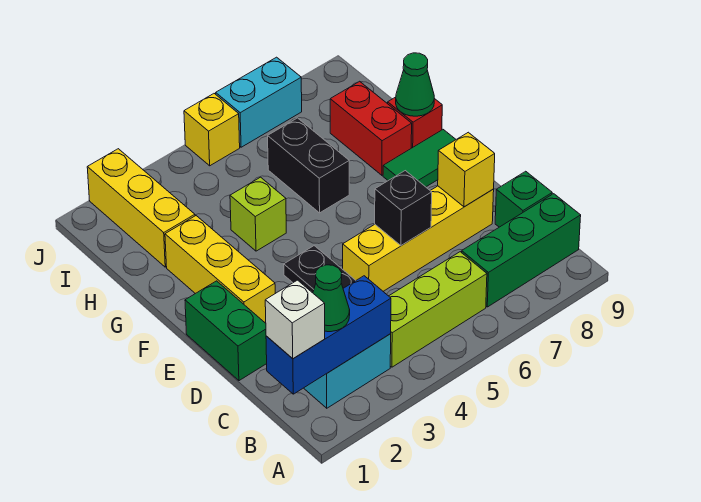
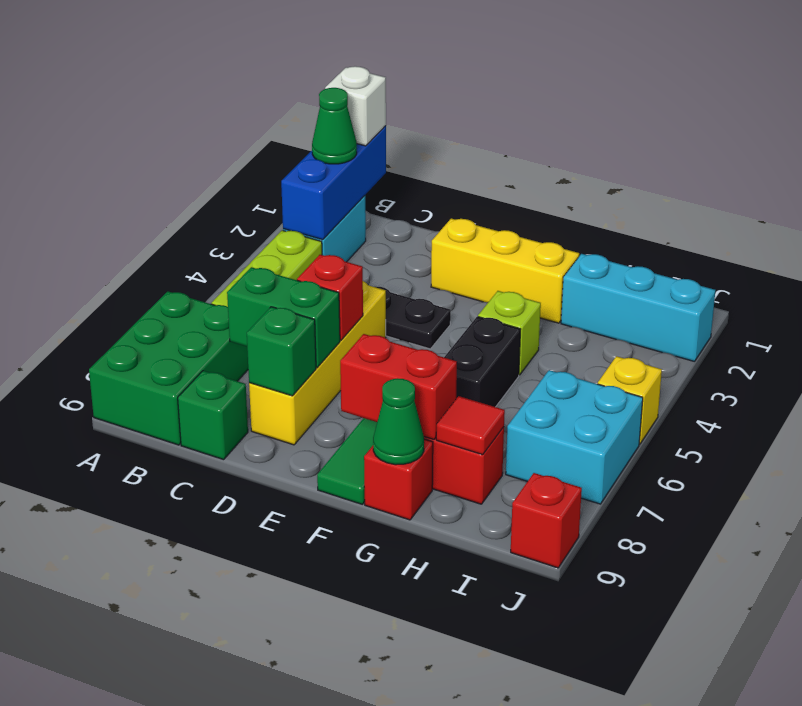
green 1x3 brick [462,194,581,307] -> green 2x3 brick [89,291,248,445]
green 1x2 brick [185,281,267,381] -> green 1x2 brick moved to [227,267,340,368]
black 1x1 brick [375,171,432,246] -> red 1x1 brick [297,255,363,340]
yellow 1x1 brick [438,132,495,207] -> green 1x1 brick [247,307,316,396]
none -> red 1x2 brick [340,334,457,440]
black 1x2 brick [268,118,349,213] -> black 1x2 brick turned to [444,317,521,407]
yellow 1x3 brick [87,149,195,267] -> cyan 1x3 brick [561,254,715,362]
none -> red 1x1 tile [436,396,505,455]
cyan 1x2 brick [216,57,302,147] -> cyan 2x2 brick [506,370,643,504]
none -> red 1x1 brick [511,473,582,568]

